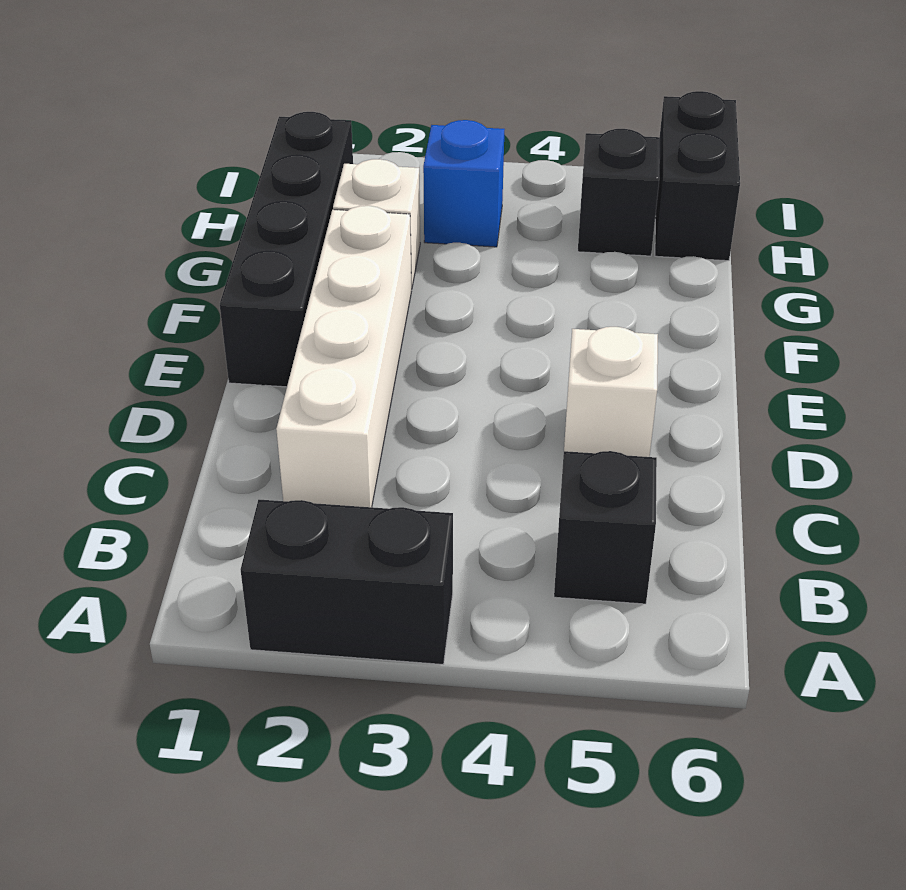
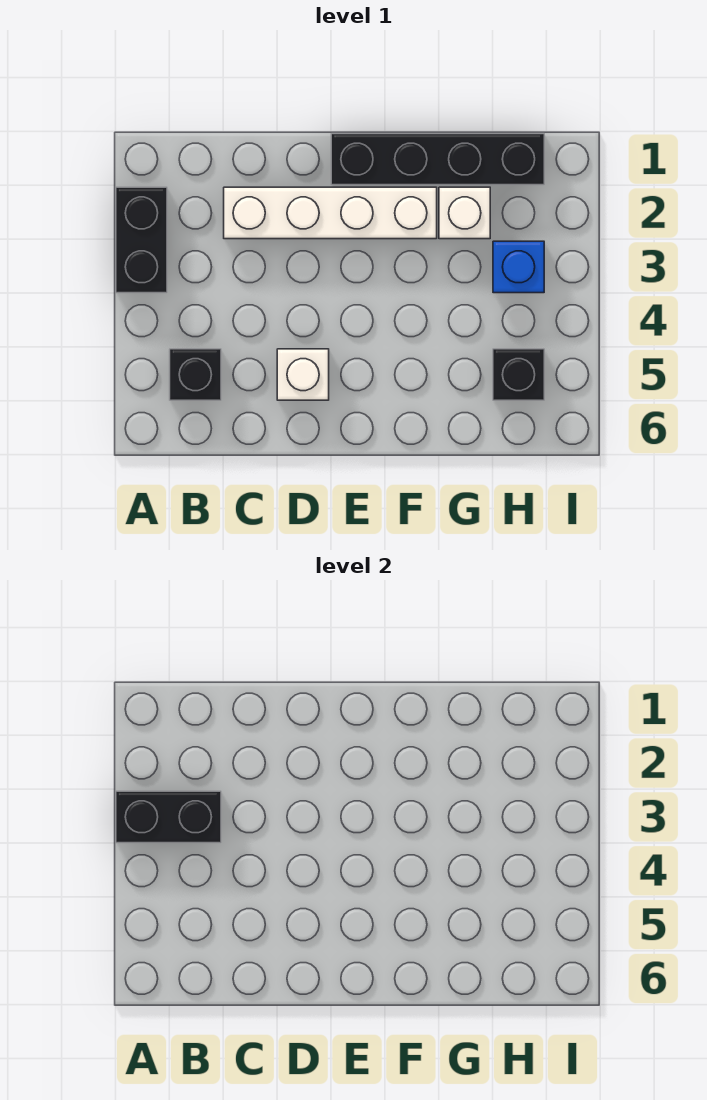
black 1x2 brick [655,91,740,261] -> black 1x2 brick moved to [116,791,221,843]

